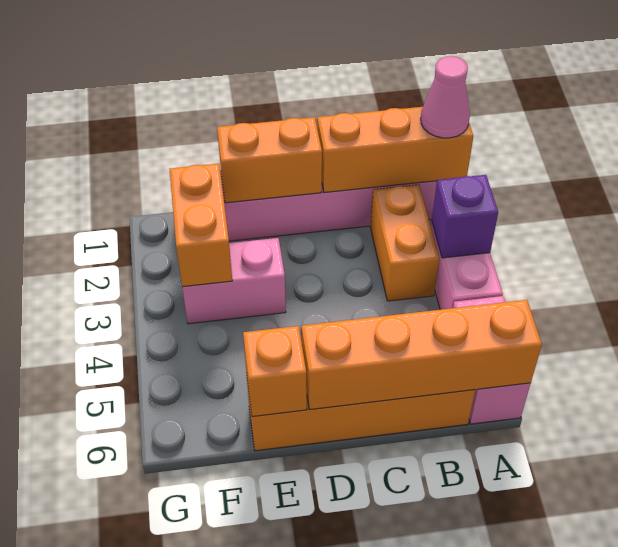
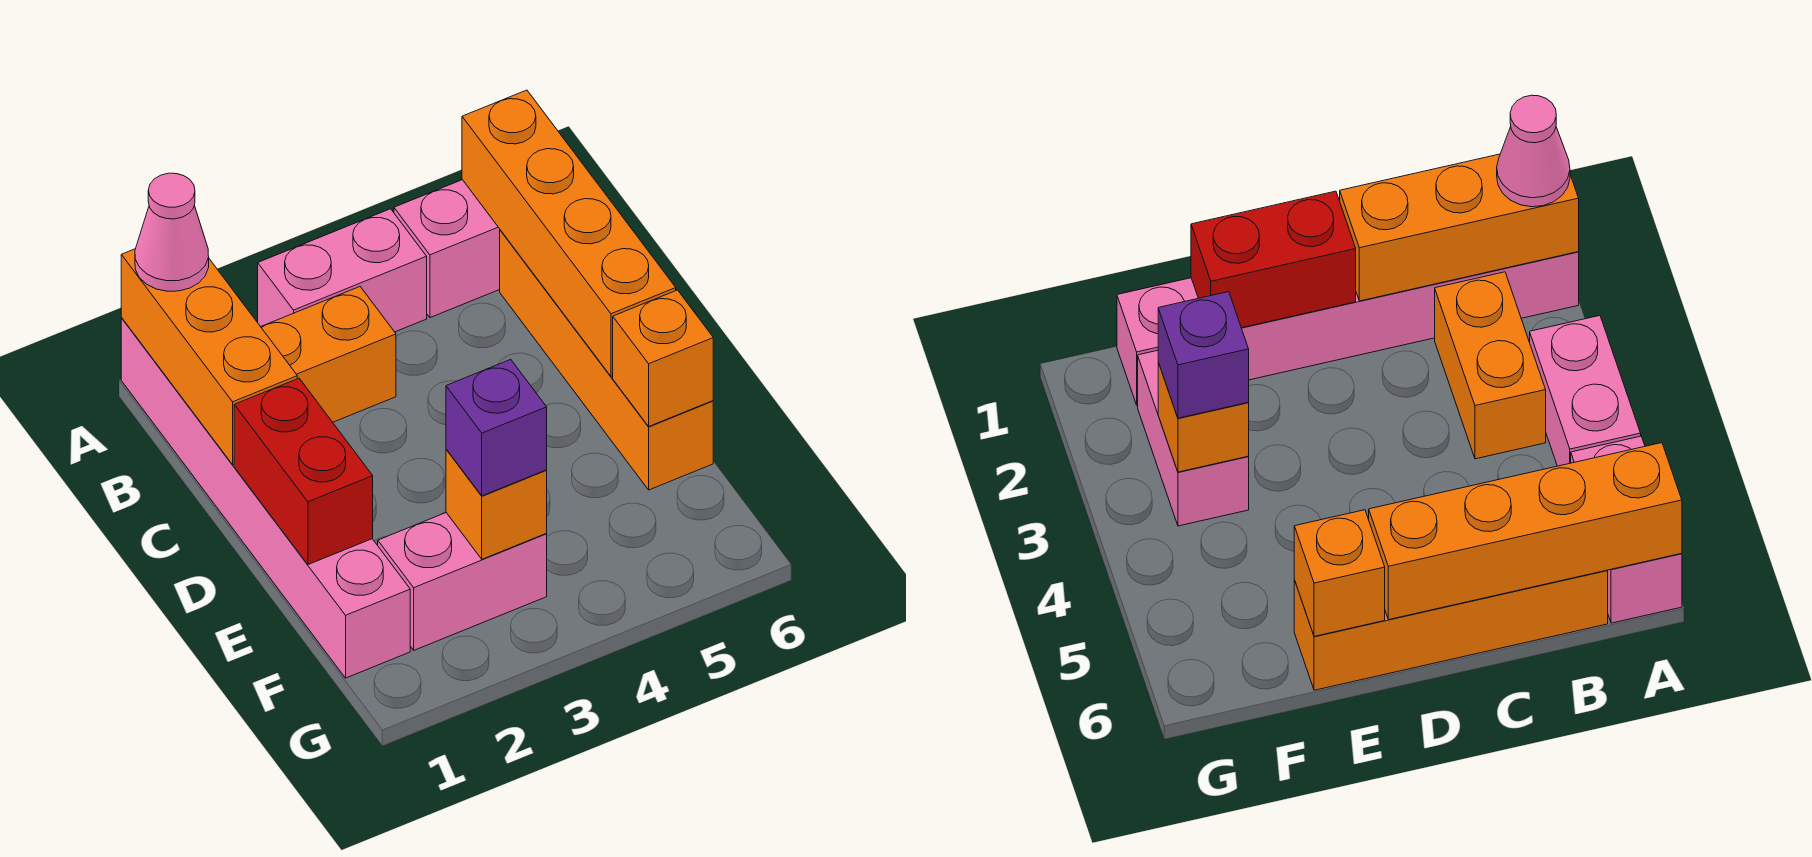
purple 1x1 brick [432,175,498,258] -> purple 1x1 brick moved to [446,359,547,496]
orange 1x2 brick [217,117,322,203] -> red 1x2 brick [234,378,373,565]
pink 1x2 brick [182,238,286,324] -> pink 1x2 brick turned to [378,513,547,650]
orange 1x2 brick [170,164,232,287] -> orange 1x1 brick [446,449,547,559]

